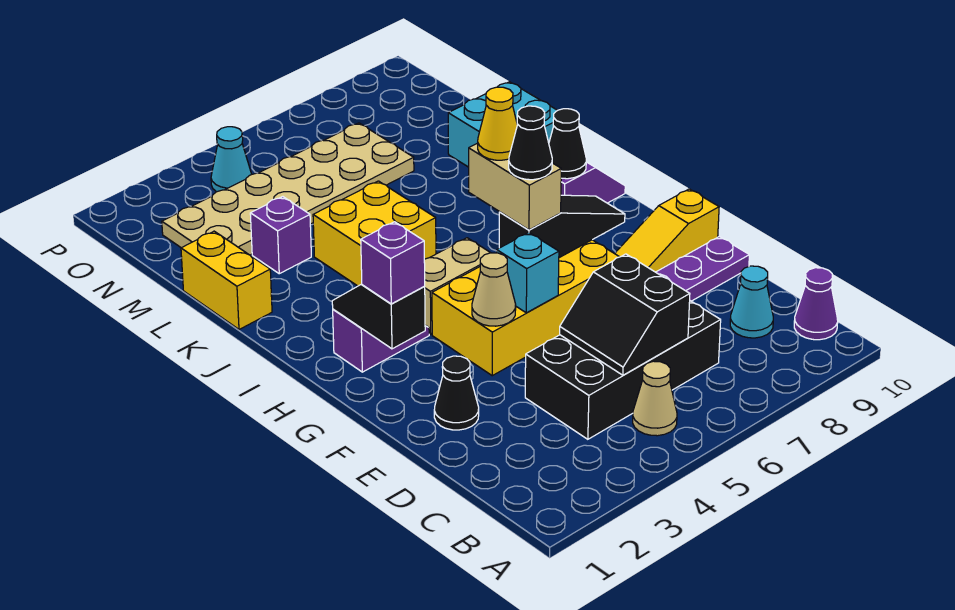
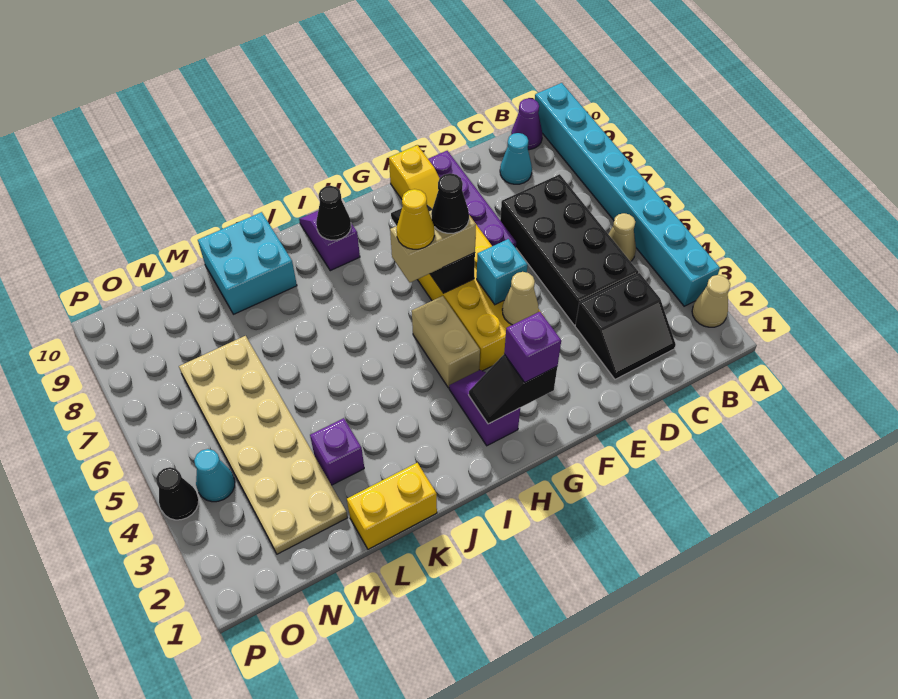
none -> tan 1x1 cone [692,275,730,327]
none -> cyan 1x8 brick [535,83,720,306]
black 2x2 slope [560,254,690,375] -> black 2x2 slope moved to [575,273,676,379]
black 1x1 cone [434,356,479,430] -> black 1x1 cone moved to [156,467,199,520]
yellow 2x2 brick [313,181,436,286] -> none

